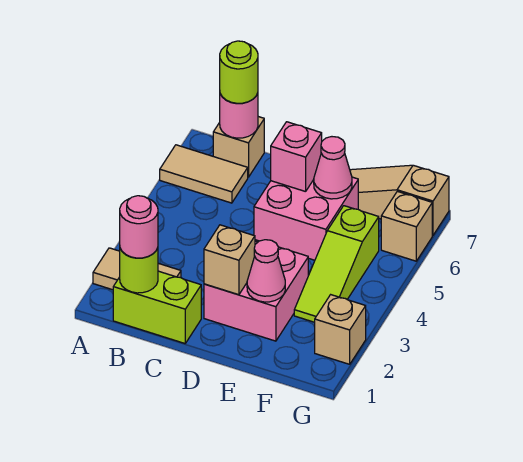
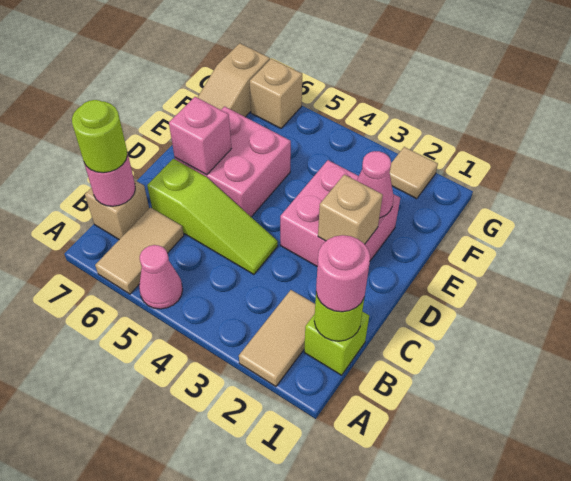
lime 1x2 brick [113,271,201,343] -> lime 1x1 brick [304,312,369,375]
pink 1x1 cone [314,137,352,199] -> pink 1x1 cone moved to [139,245,183,309]
lime 1x3 slope [294,206,379,322] -> lime 1x3 slope moved to [147,159,278,274]
tan 1x1 brick [315,295,366,364] -> tan 1x1 tile [390,147,438,199]

